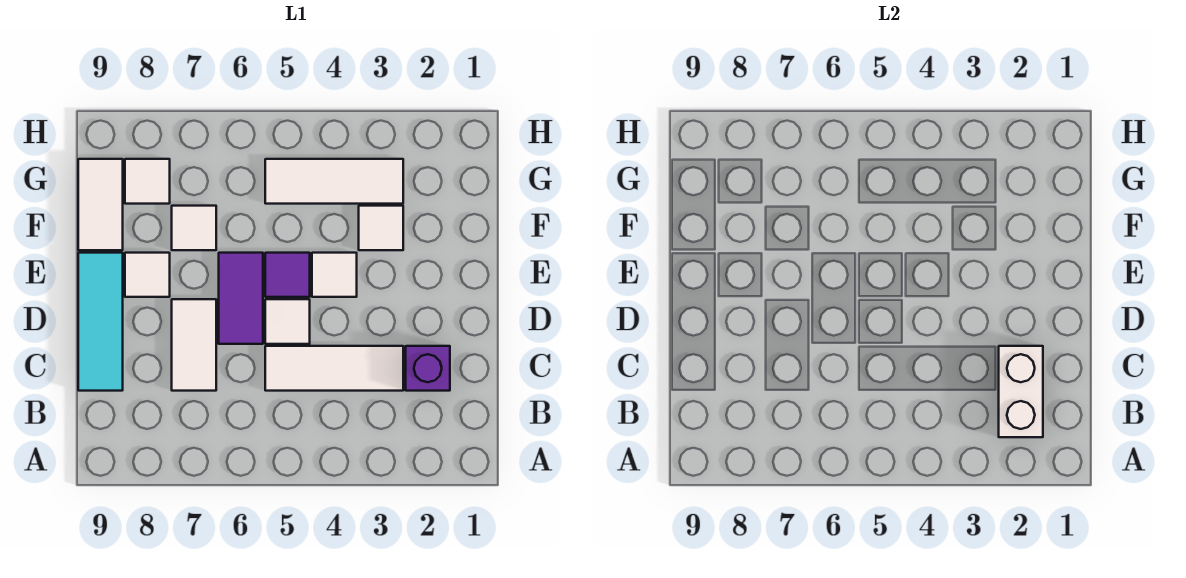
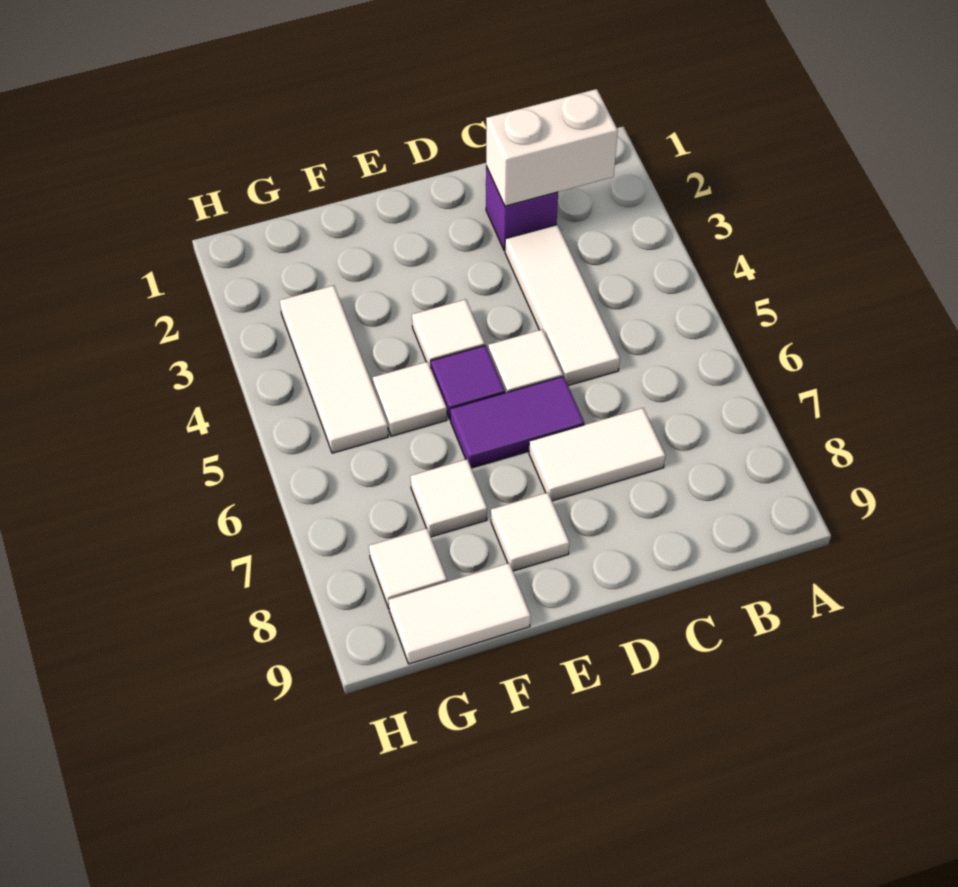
cyan 1x3 tile [78,253,123,391] -> none
white 1x1 tile [359,206,403,250] -> white 1x1 tile moved to [373,362,447,436]

